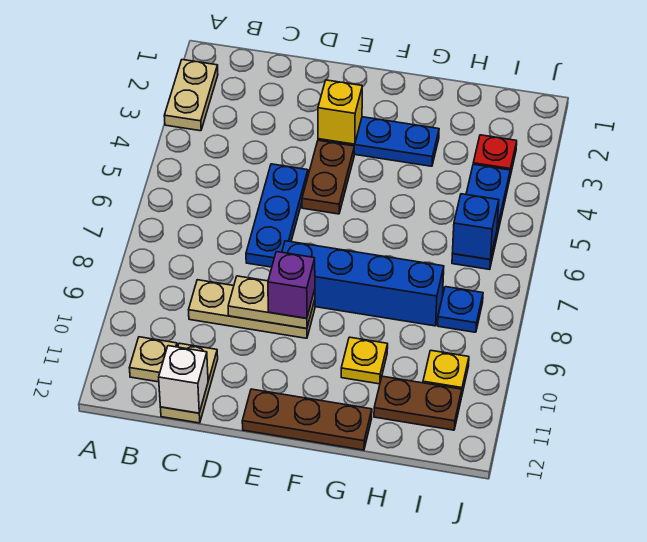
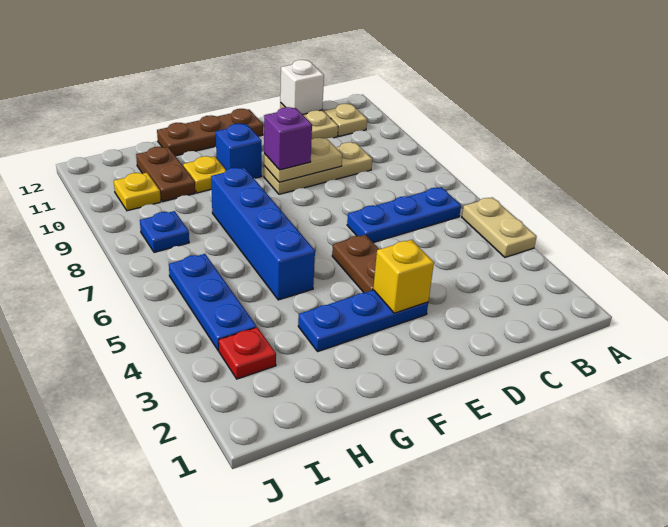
tan 1x2 plate [164,60,218,131] -> tan 1x2 plate moved to [462,197,537,257]
blue 1x3 plate [246,164,308,267] -> blue 1x3 plate turned to [347,187,461,243]
blue 1x4 brick [282,241,444,326] -> blue 1x4 brick turned to [211,168,315,300]
brown 1x2 plate [374,376,462,430] -> brown 1x2 plate turned to [136,147,195,202]
blue 1x1 brick [452,194,499,259] -> blue 1x1 brick moved to [216,124,262,178]

